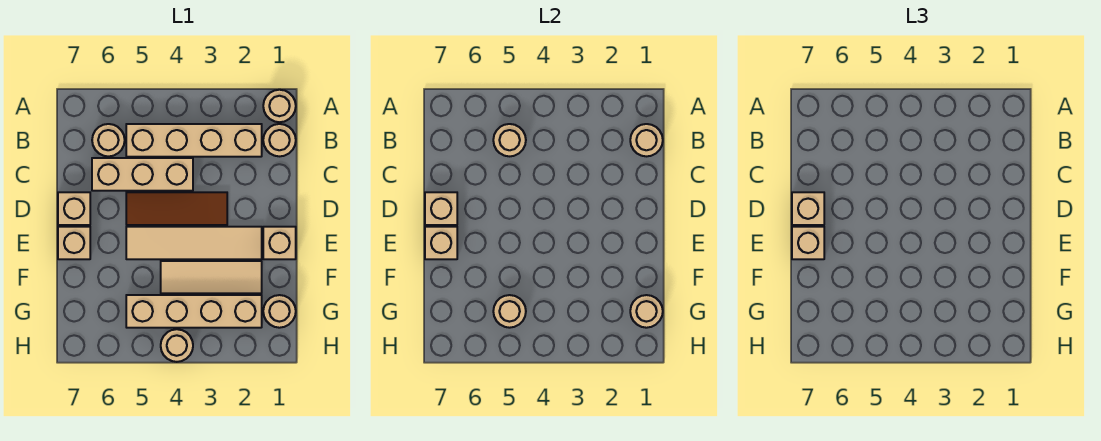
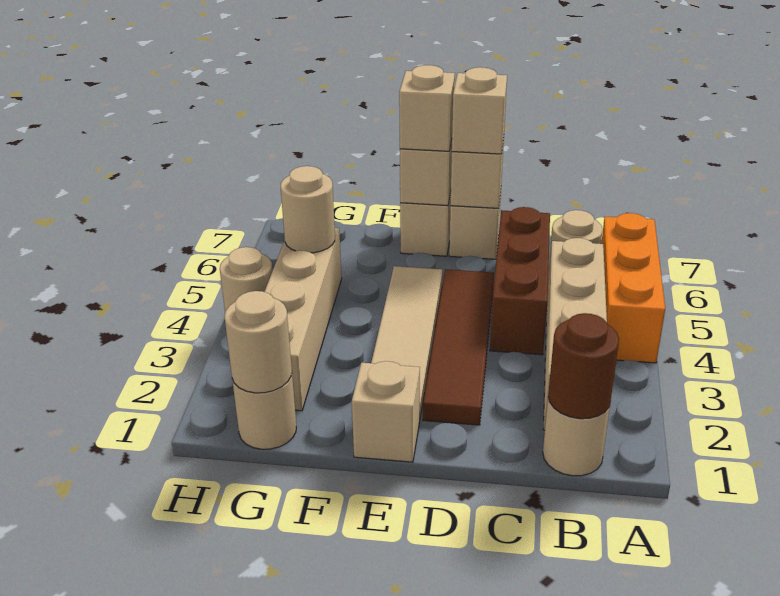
tan 1x1 round brick [263,90,296,122] -> none
none -> orange 1x3 brick [601,213,665,363]
tan 1x1 round brick [630,124,663,156] -> brown 1x1 round brick [548,313,619,419]
tan 1x1 round brick [493,124,526,156] -> none
tan 1x3 brick [92,158,193,191] -> brown 1x3 brick [490,207,550,355]
brown 1x3 tile [126,192,227,225] -> brown 1x4 tile [423,269,494,425]
tan 1x3 tile [161,261,262,293] -> none

